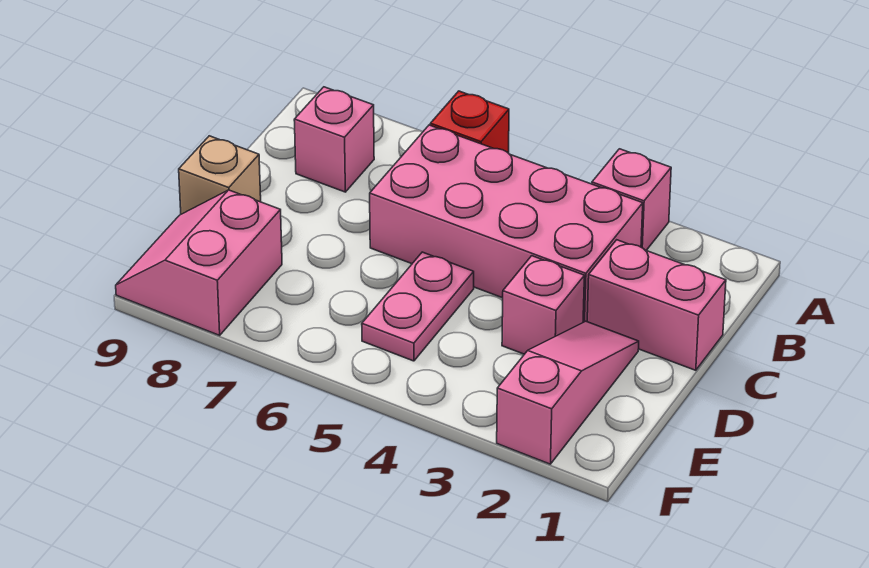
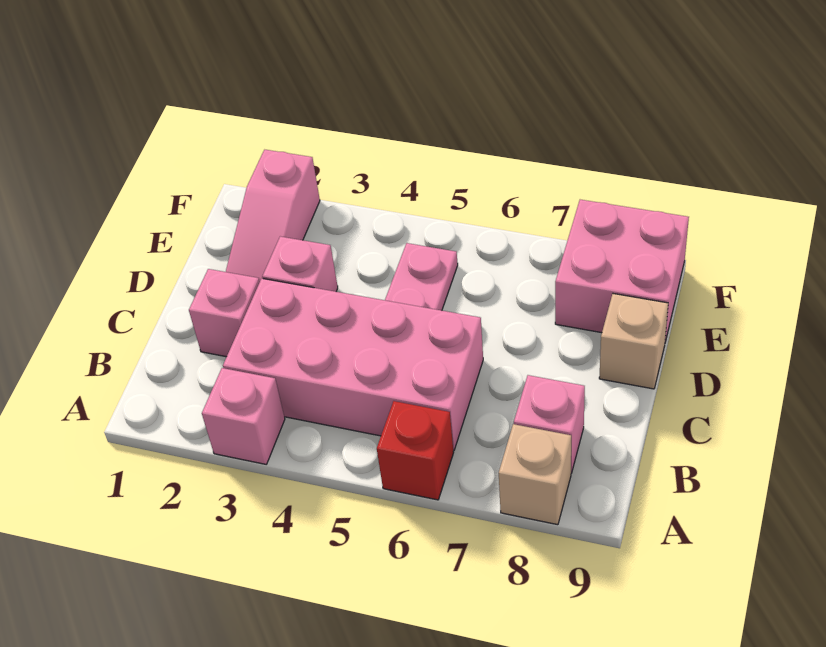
none -> tan 1x1 brick [499,424,571,525]
pink 1x2 brick [587,240,726,370] -> pink 1x1 brick [189,269,260,357]
pink 2x2 slope [116,190,282,335] -> pink 2x2 brick [555,200,689,342]

